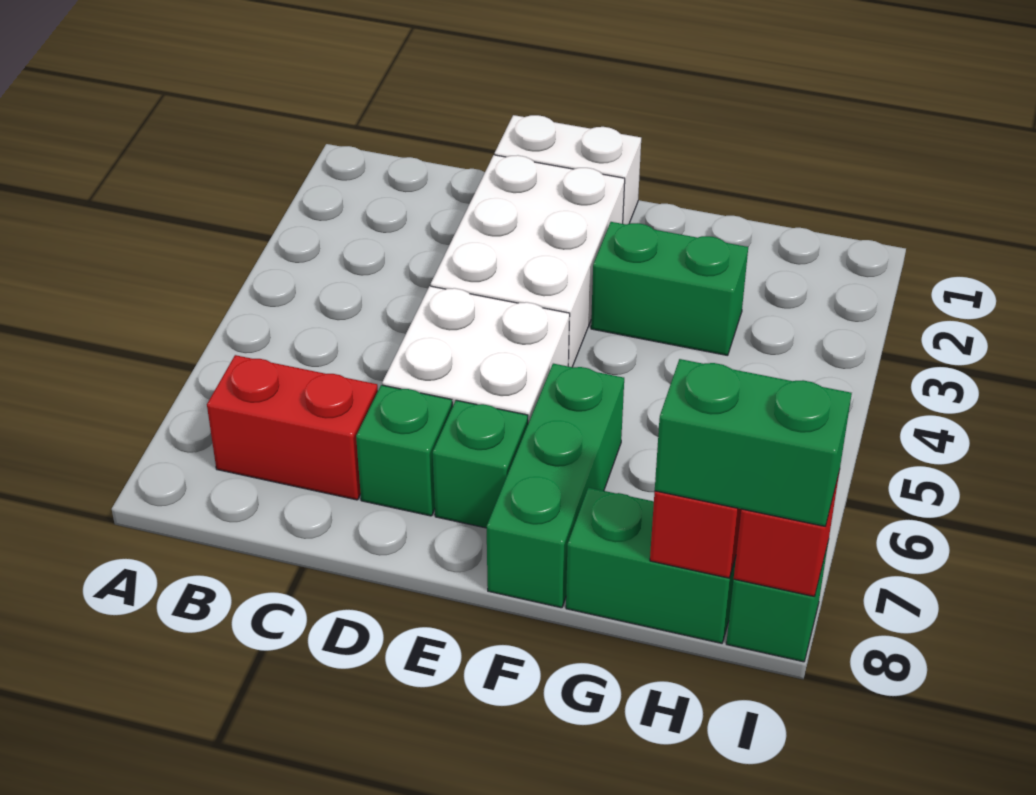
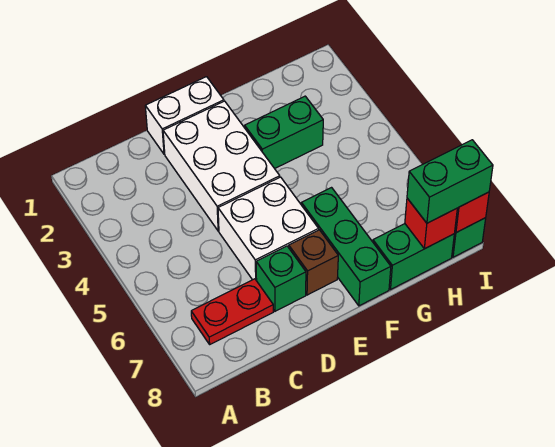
red 1x2 brick [207,355,378,500] -> red 1x2 plate [191,279,273,344]
green 1x1 brick [433,400,528,528] -> brown 1x1 brick [289,230,338,295]

